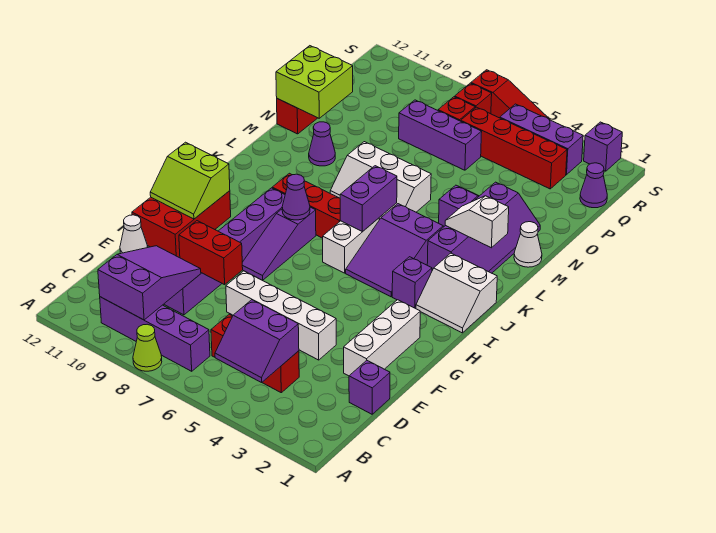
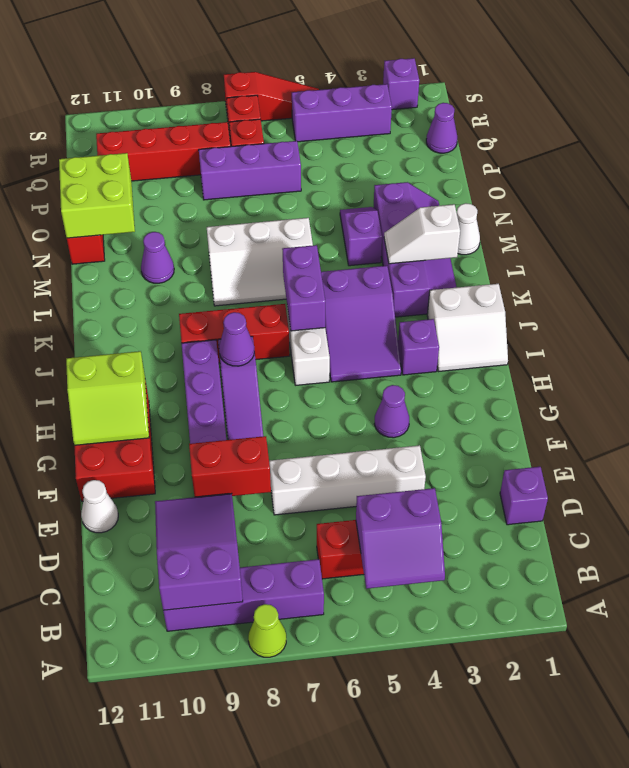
white 1x3 brick [344,300,420,376] -> none
none -> purple 1x1 cone [374,385,409,438]
red 1x4 brick [461,107,567,189] -> red 1x4 brick moved to [96,122,230,181]

